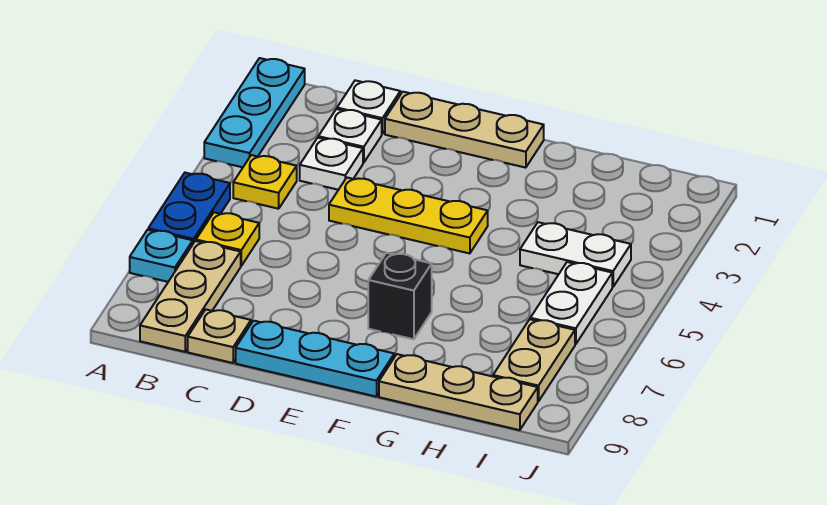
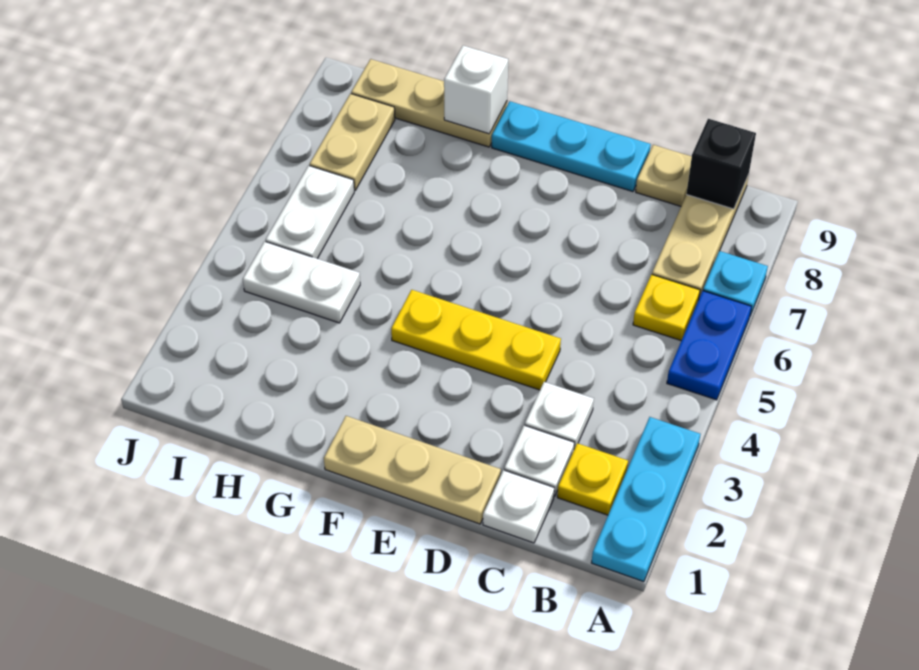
yellow 1x1 plate [233,155,297,209] -> yellow 1x1 plate moved to [557,443,628,515]
black 1x1 brick [368,253,432,339] -> black 1x1 brick moved to [686,119,756,209]
none -> white 1x1 brick [444,45,508,134]

